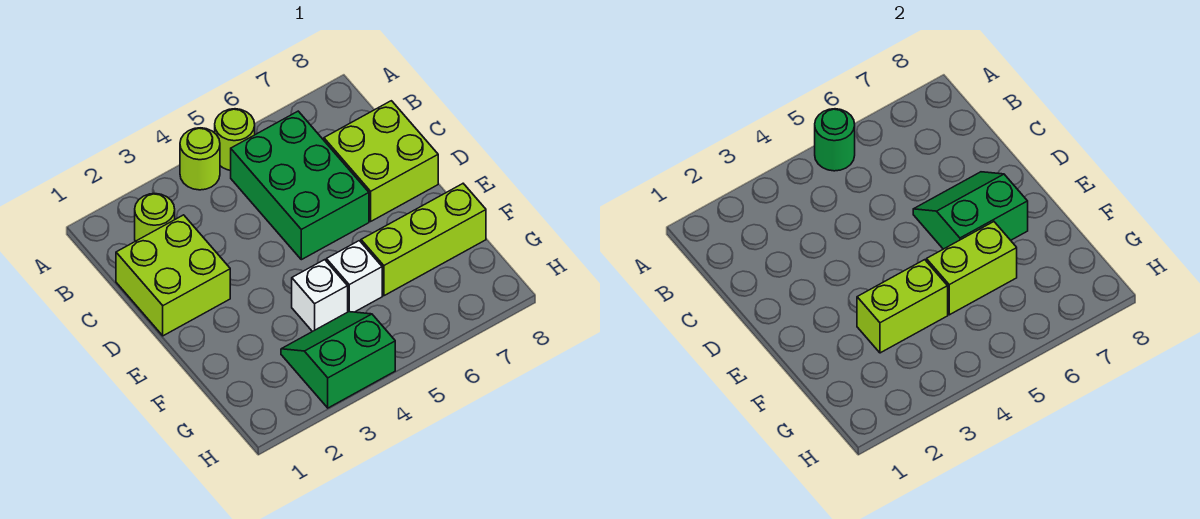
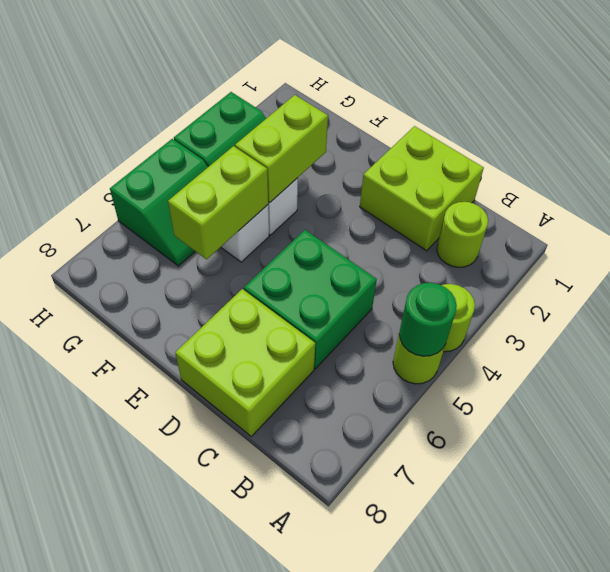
green 2x3 brick [231,111,369,260] -> green 2x2 brick [244,230,377,369]
green 2x2 slope [913,172,1028,249] -> green 2x2 slope moved to [110,139,208,266]
lime 1x3 brick [361,184,486,296] -> none

